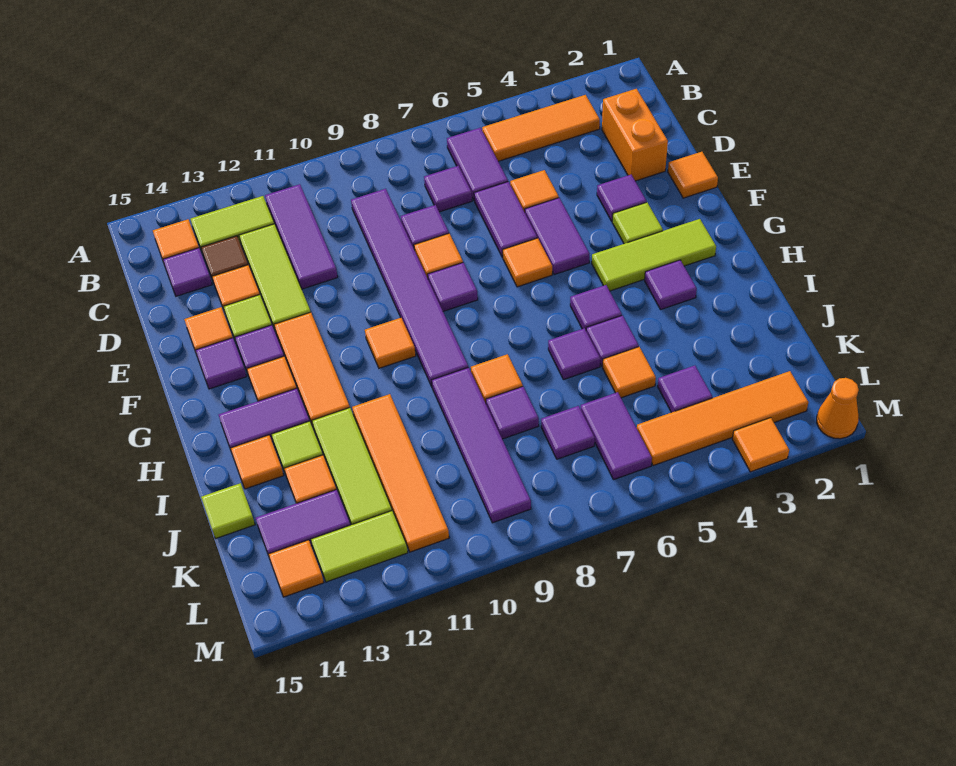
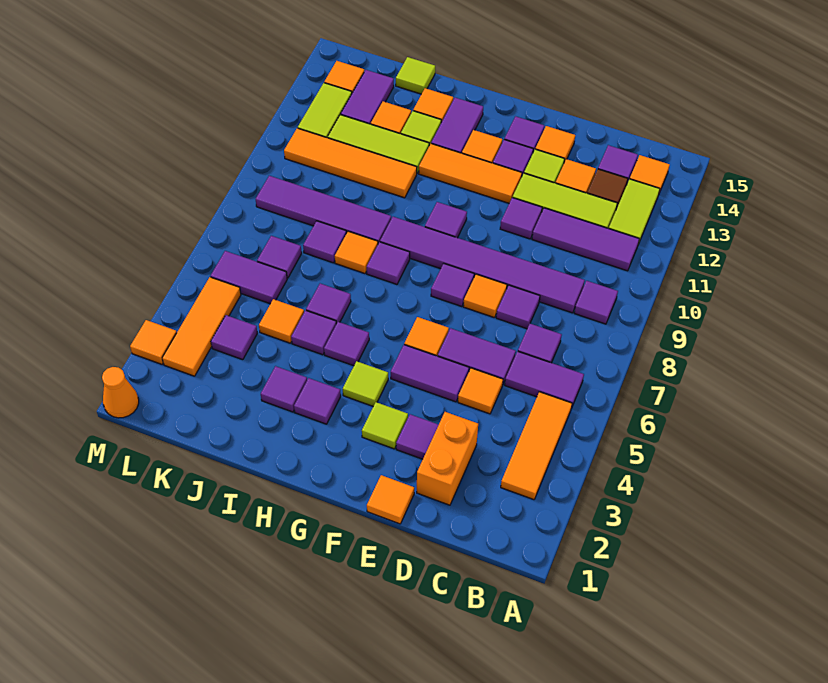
none -> purple 1x1 tile [574,281,618,324]
orange 1x2 brick [602,89,668,181] -> orange 1x2 brick turned to [417,412,478,505]
none -> purple 1x1 tile [500,198,542,239]
lime 1x3 tile [592,219,716,291] -> lime 1x1 tile [343,361,388,406]
orange 1x1 tile [365,318,416,368] -> purple 1x1 tile [425,202,467,238]
none -> purple 1x1 tile [367,242,410,284]
none -> purple 1x1 tile [261,366,307,412]
orange 1x4 tile [637,371,808,466] -> orange 1x3 tile [162,277,241,376]

